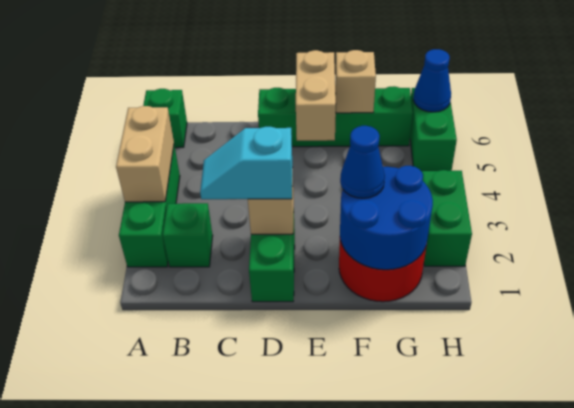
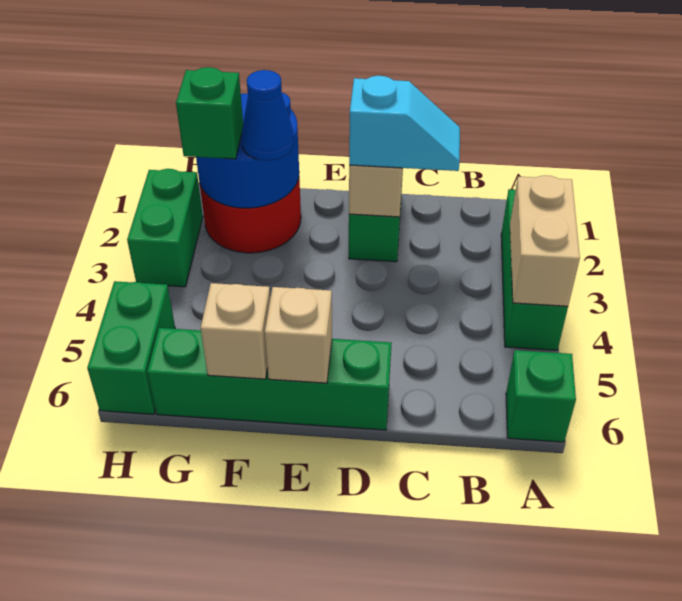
green 1x1 brick [163,203,213,267] -> green 1x1 brick moved to [176,67,243,159]
tan 1x2 brick [296,50,336,141] -> tan 1x1 brick [265,287,332,383]
blue 1x1 cone [413,49,451,112] -> none

